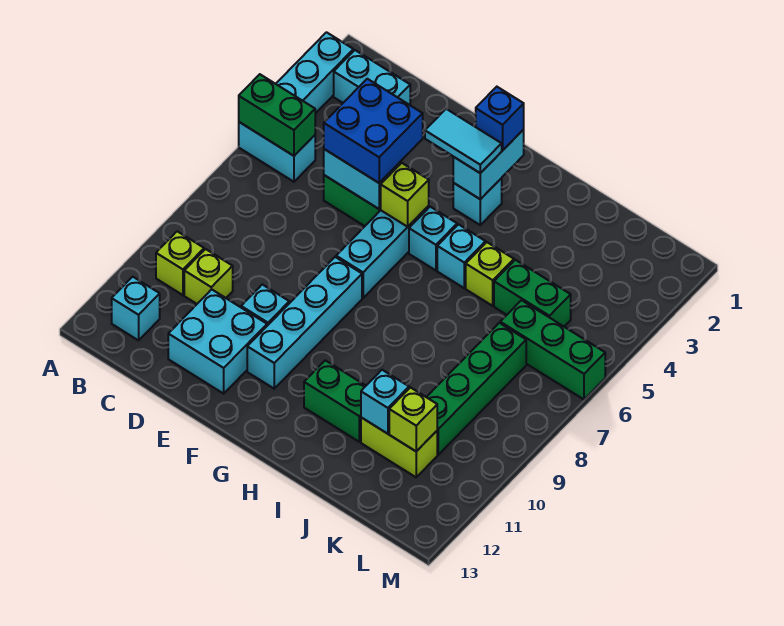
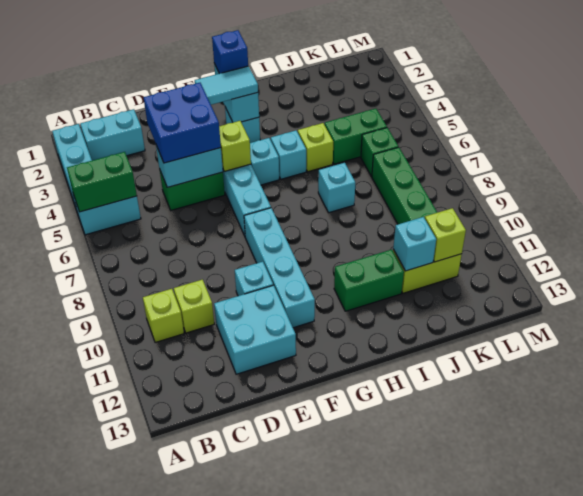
cyan 1x1 brick [112,277,160,340] -> cyan 1x1 brick moved to [318,163,355,213]
green 1x3 brick [500,300,605,399] -> green 1x1 brick [361,128,398,177]

